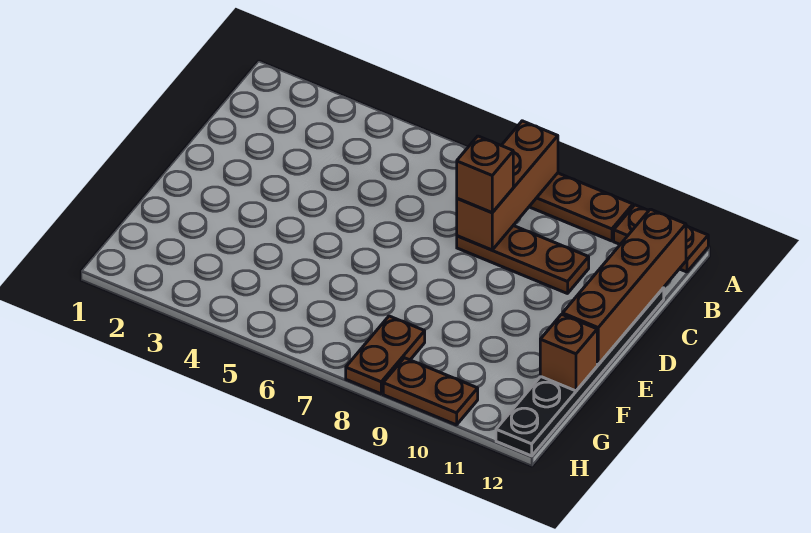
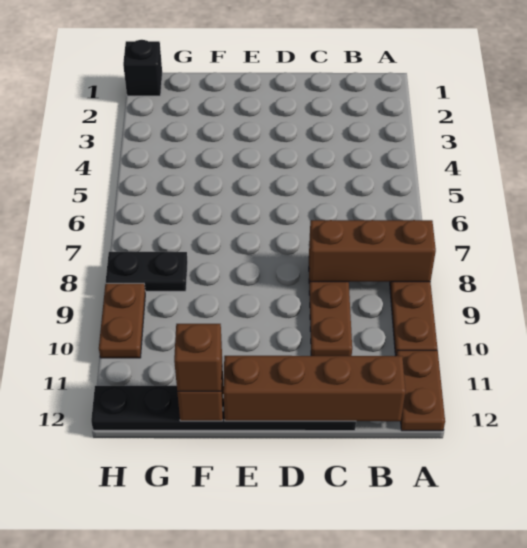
brown 1x1 brick [457,136,513,213] -> brown 1x1 brick moved to [174,324,222,391]
brown 1x2 plate [346,316,425,394] -> black 1x2 plate [106,252,188,291]
none -> black 1x1 brick [123,40,162,96]

